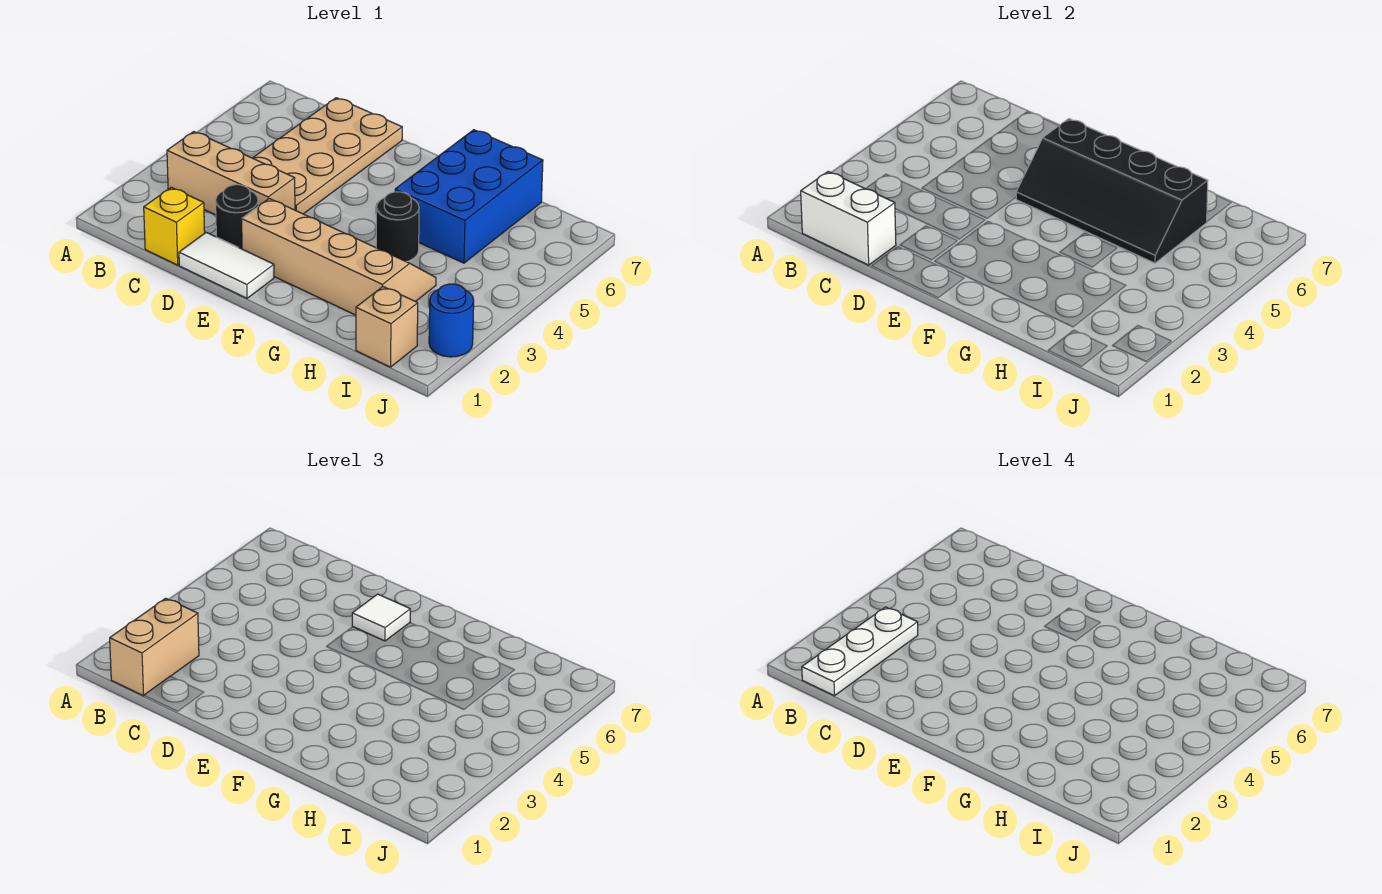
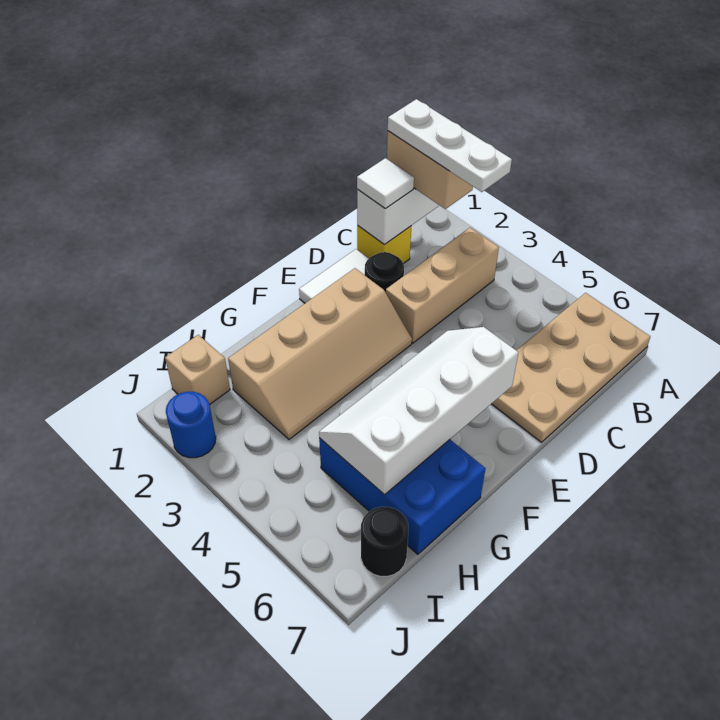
tan 2x4 plate [253,98,402,214] -> tan 2x4 plate turned to [492,293,650,442]
black 2x4 slope [1016,119,1208,263] -> white 2x4 slope [319,327,518,495]
white 1x1 tile [352,594,410,641] -> white 1x1 tile moved to [357,158,414,209]
black 1x1 round brick [376,192,419,261] -> black 1x1 round brick moved to [361,507,408,576]

